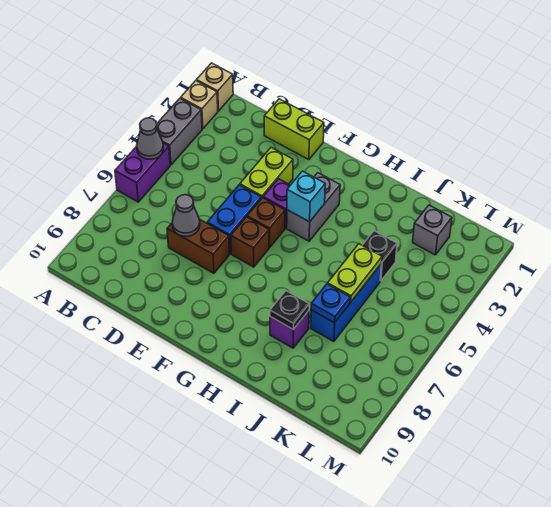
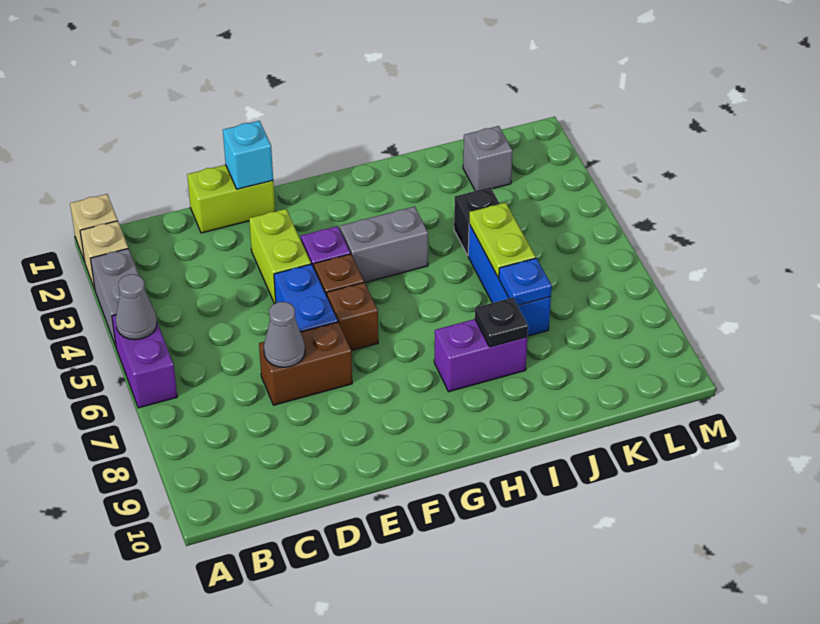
grey 1x2 brick [287,173,340,241] -> grey 1x2 brick turned to [340,207,428,282]
cyan 1x1 brick [287,171,325,222] -> cyan 1x1 brick moved to [223,121,273,189]
purple 1x1 brick [270,311,309,348] -> purple 1x2 brick [434,319,527,392]

